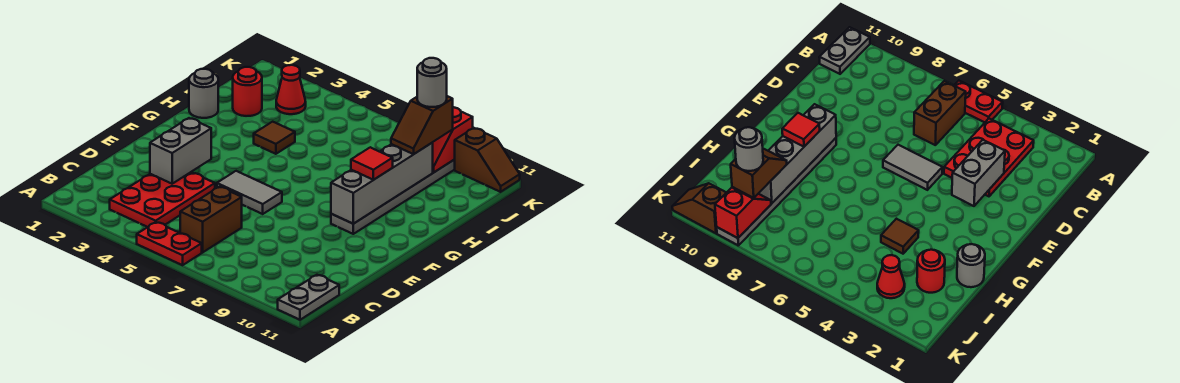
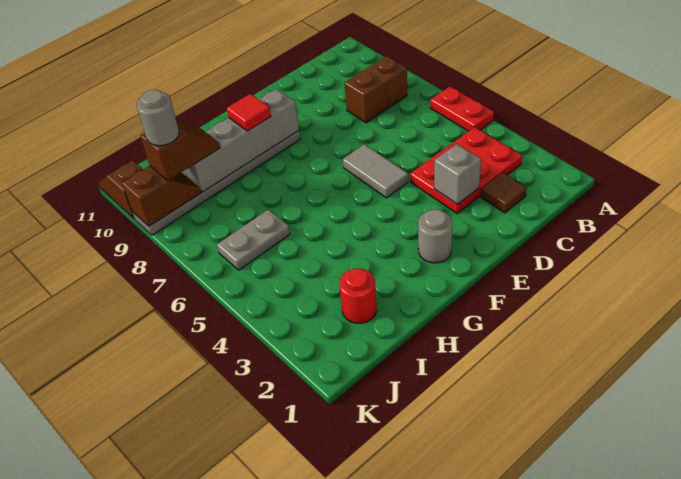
grey 1x2 plate [278,275,339,320] -> grey 1x2 plate moved to [217,210,290,270]
brown 1x2 brick [180,187,242,252] -> brown 1x2 brick moved to [345,56,407,123]
grey 1x2 brick [150,118,211,184] -> grey 1x1 brick [434,144,481,204]
grey 1x1 round brick [189,69,218,118] -> grey 1x1 round brick moved to [418,210,452,263]
brown 1x1 tile [254,122,295,154] -> brown 1x1 tile moved to [481,172,527,213]
red 1x1 cone [276,65,306,114] -> none
red 1x2 slope [432,107,473,172] -> brown 1x2 slope [122,166,201,226]

